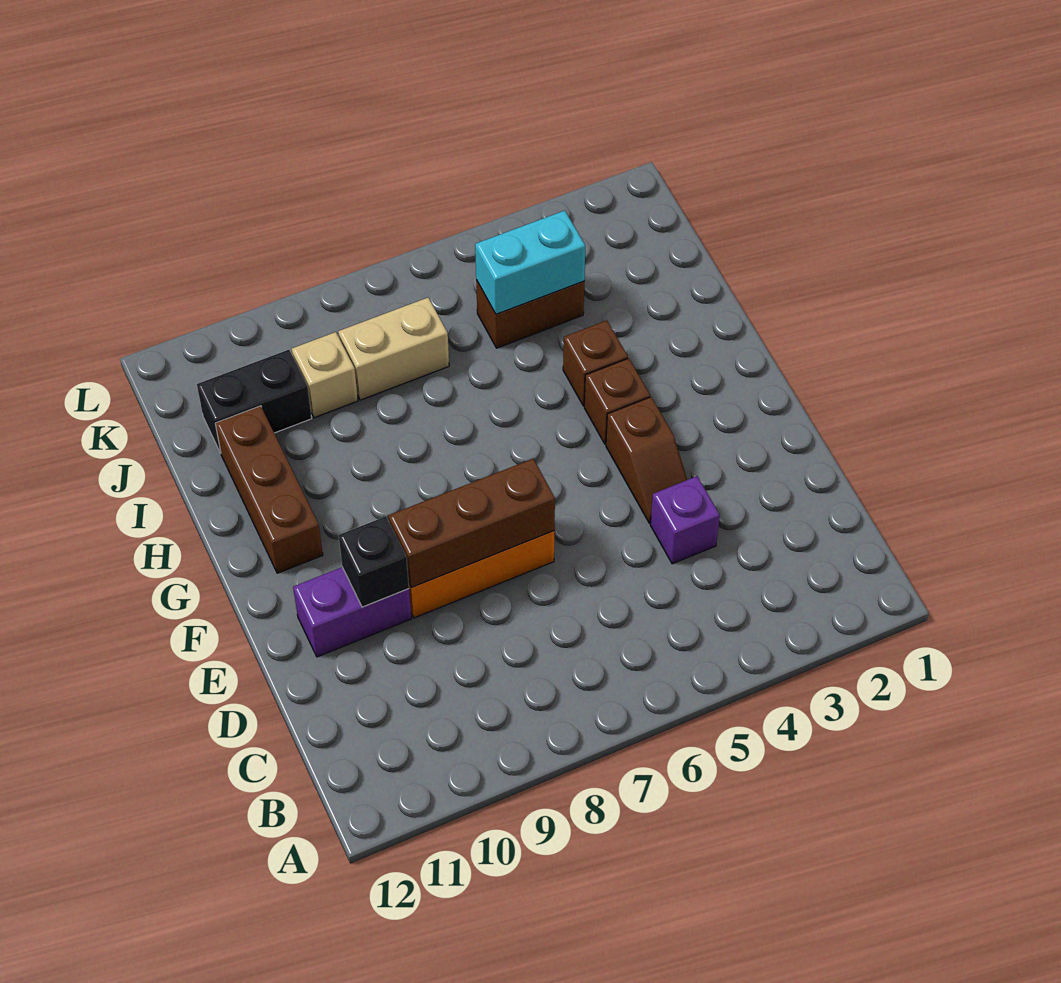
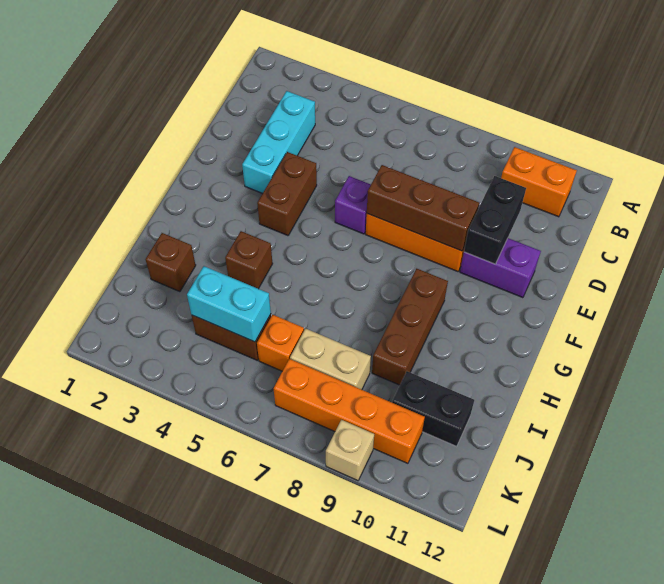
none -> orange 1x2 brick [501,147,577,217]
none -> cyan 1x3 brick [242,91,315,194]
purple 1x1 brick [650,476,720,564] -> purple 1x1 brick moved to [335,176,371,234]
brown 1x2 slope [606,397,687,523] -> brown 1x2 brick [257,152,317,236]
black 1x1 brick [339,516,409,607] -> black 1x2 brick [464,176,526,264]
brown 1x1 brick [584,358,650,444] -> brown 1x1 brick moved to [146,233,196,292]
brown 1x3 brick [215,406,323,573] -> brown 1x3 brick moved to [372,269,448,385]
none -> orange 1x1 brick [257,315,304,371]
tan 1x1 brick [292,332,358,418] -> tan 1x1 brick moved to [326,420,374,481]
none -> orange 1x4 brick [274,359,425,463]

